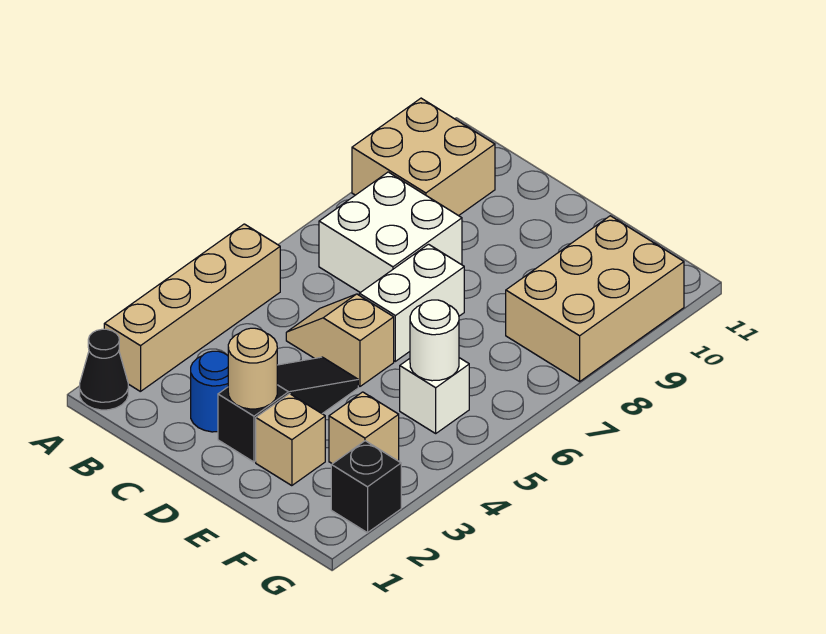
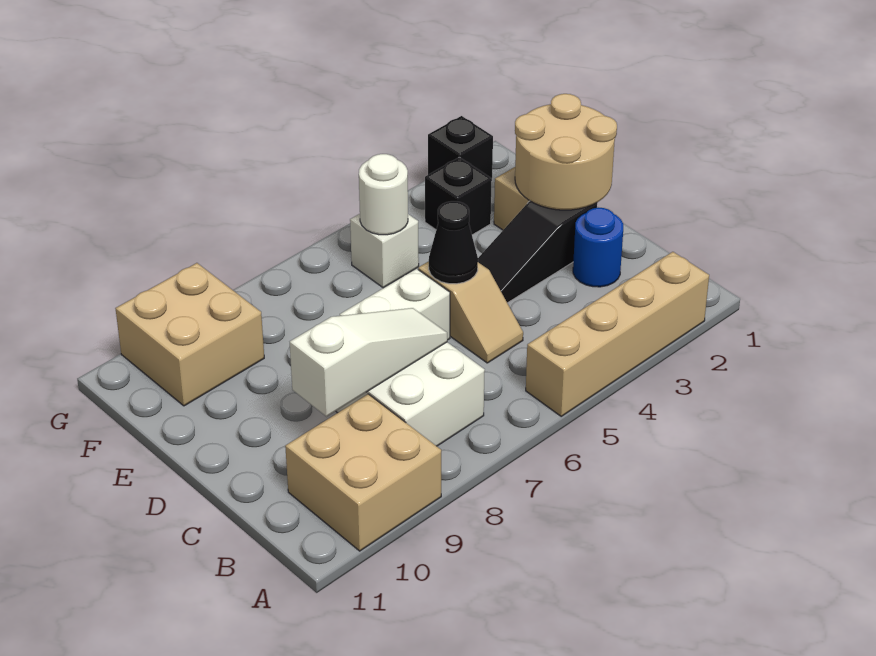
black 1x1 cone [80,329,128,410] -> black 1x1 cone moved to [429,201,478,284]
none -> white 1x3 slope [290,308,447,417]
tan 1x1 round brick [228,328,277,409] -> tan 2x2 round brick [515,94,617,210]
tan 1x1 brick [329,392,399,464] -> black 1x1 brick [425,157,492,235]
tan 2x3 brick [506,216,684,382] -> tan 2x2 brick [115,263,264,406]

